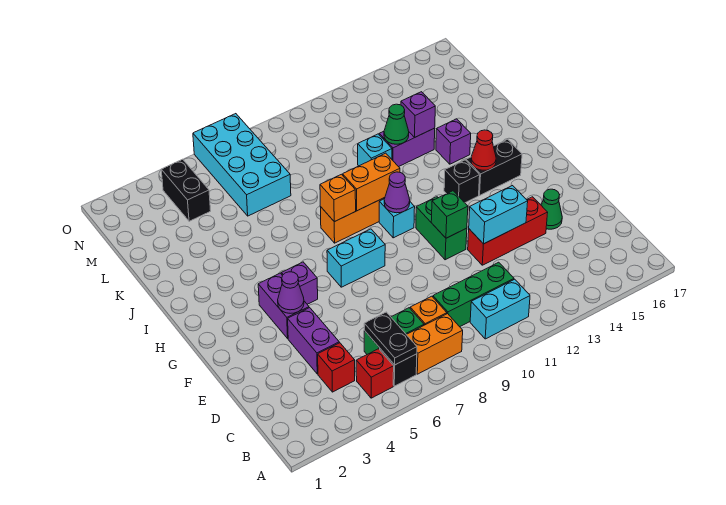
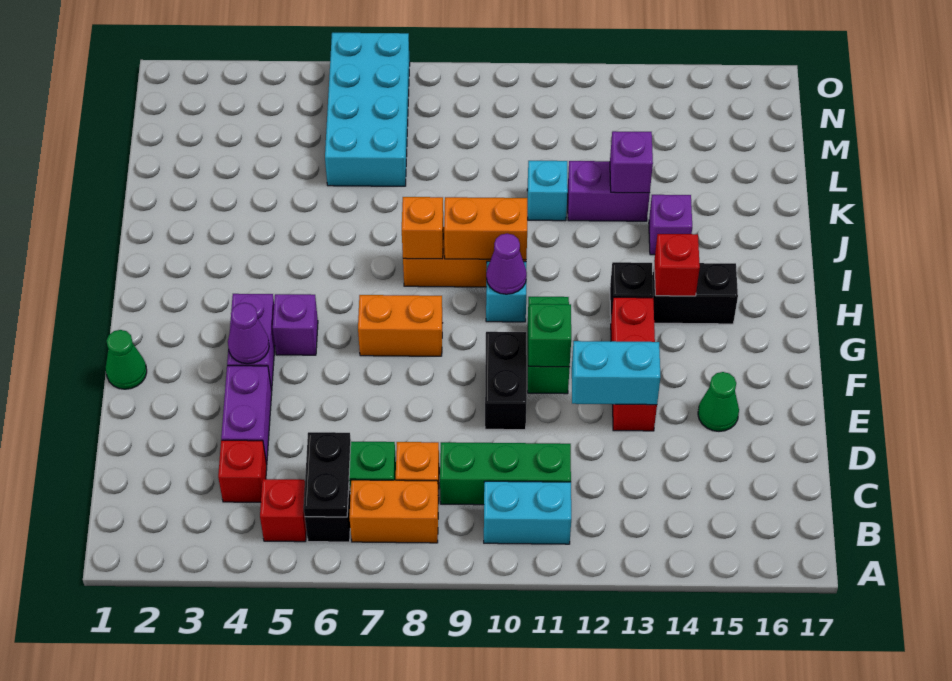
red 1x3 brick [468,197,548,265] -> red 1x3 brick turned to [611,297,657,431]
cyan 1x2 brick [327,229,385,287] -> orange 1x2 brick [358,295,442,356]
red 1x1 cone [471,130,496,170] -> red 1x1 brick [654,234,700,296]
green 1x1 cone [384,104,409,144] -> green 1x1 cone moved to [106,330,147,389]
black 1x2 brick [161,159,211,221] -> black 1x2 brick moved to [485,332,527,430]

